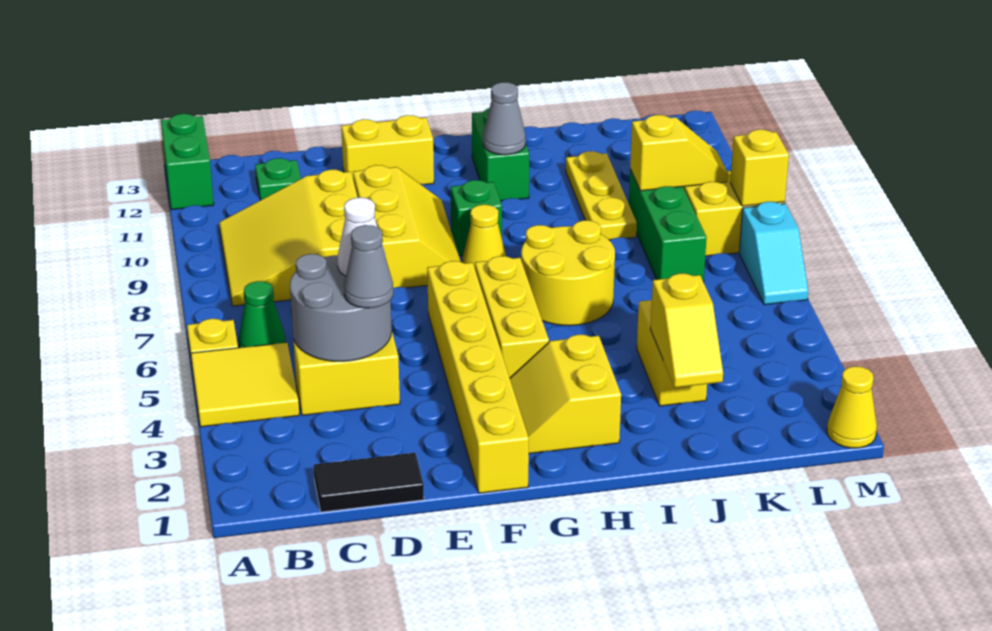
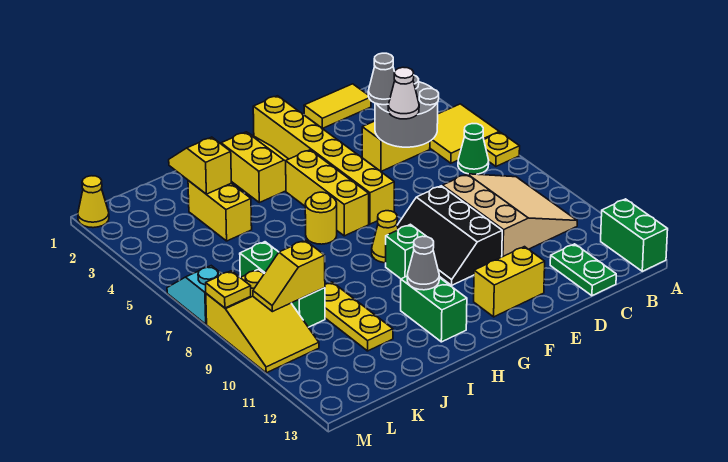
yellow 3x3 slope [219,170,357,306] -> tan 3x3 slope [442,174,577,257]
black 1x2 tile [314,453,424,512] -> yellow 1x2 tile [304,84,371,129]
green 1x1 plate [255,158,301,200] -> green 1x2 plate [550,244,616,296]
yellow 2x3 slope [353,165,461,288] -> black 2x3 slope [397,186,502,285]
yellow 2x2 round brick [521,220,615,326] -> yellow 1x1 round brick [305,192,337,244]
yellow 1x1 brick [730,130,789,206] -> yellow 1x1 plate [206,271,251,308]

